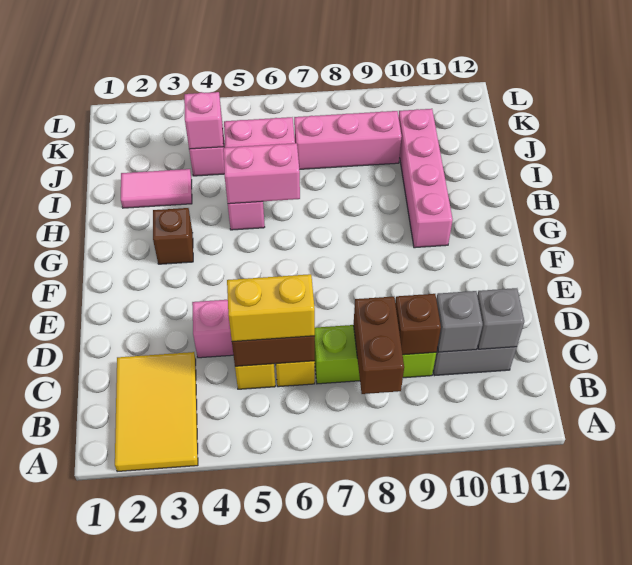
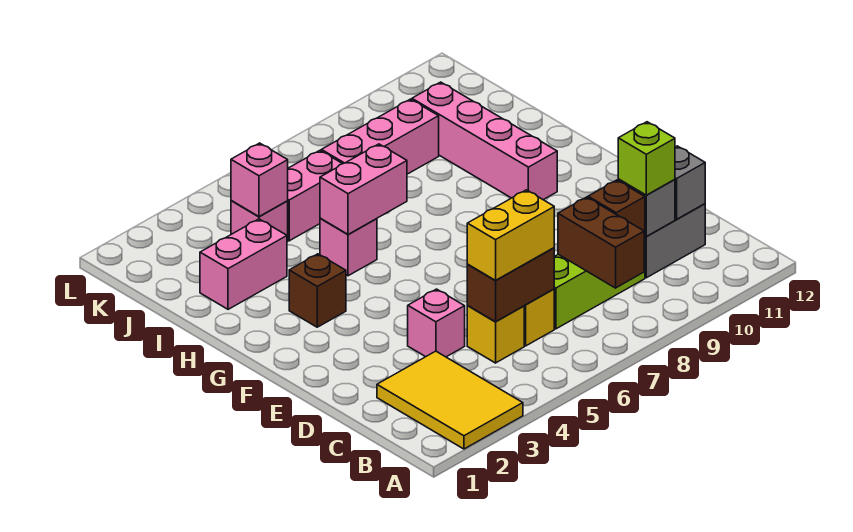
none -> lime 1x1 brick [618,122,675,195]
pink 1x2 tile [121,169,192,208] -> pink 1x2 brick [200,219,287,309]

